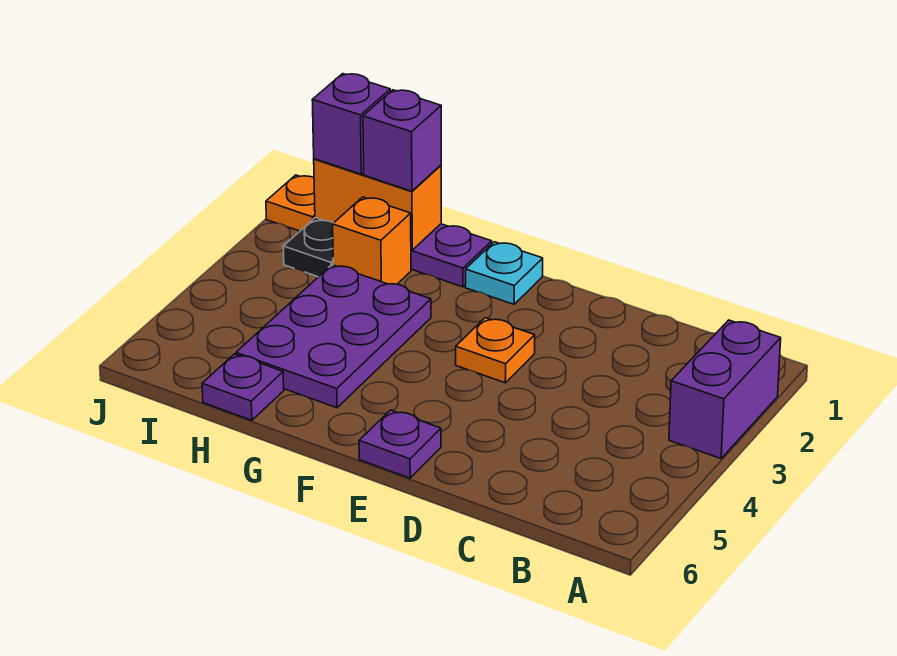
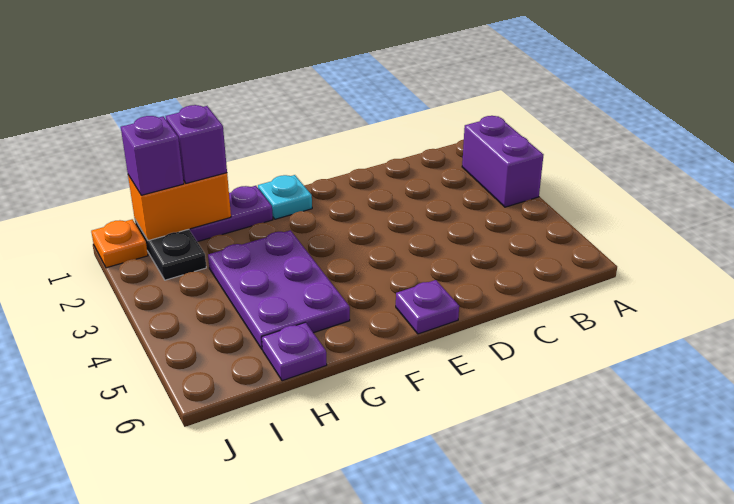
orange 1x1 plate [456,318,535,383] -> none
orange 1x1 brick [333,197,411,284] -> none

